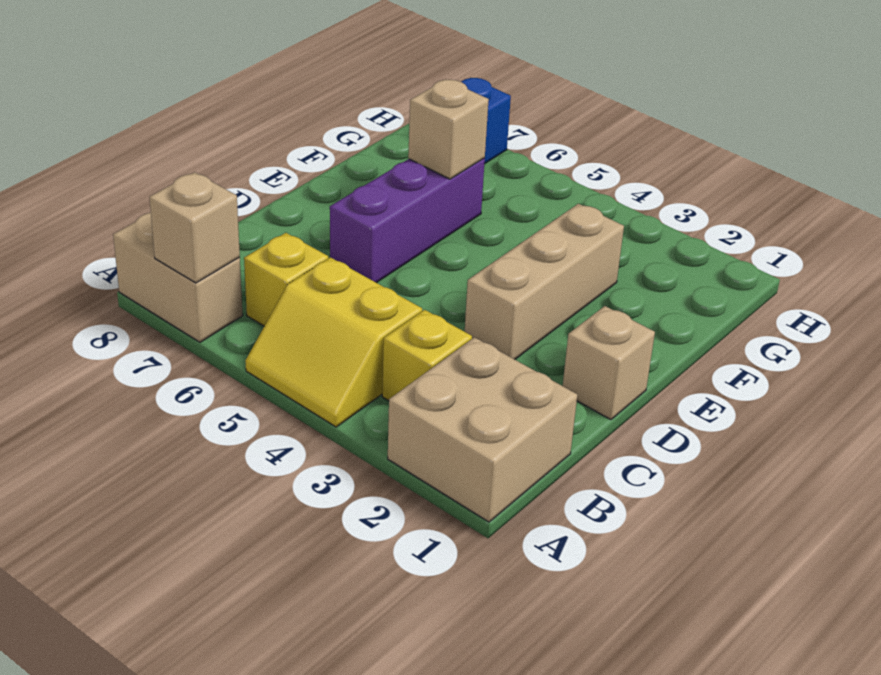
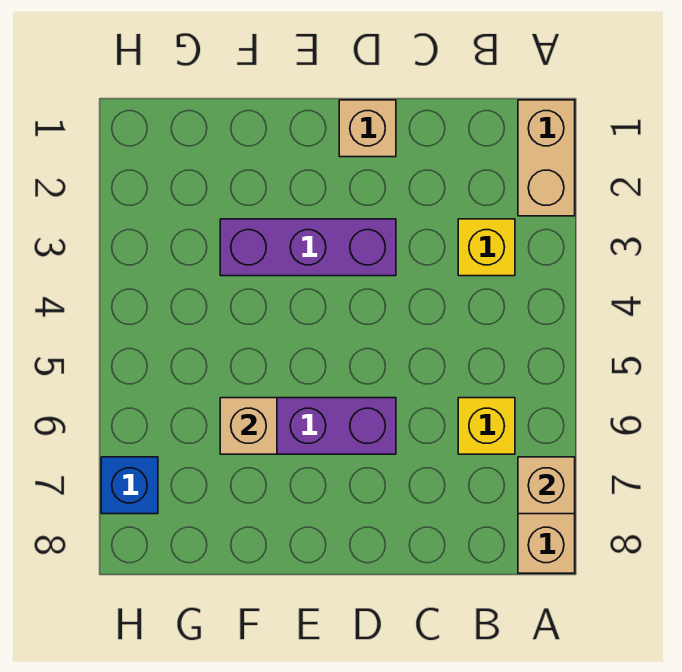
tan 2x2 brick [388,337,577,522] -> tan 1x2 brick [518,100,575,216]
yellow 2x2 slope [245,257,422,427] -> none
tan 1x3 brick [465,204,624,359] -> purple 1x3 brick [220,219,396,276]

